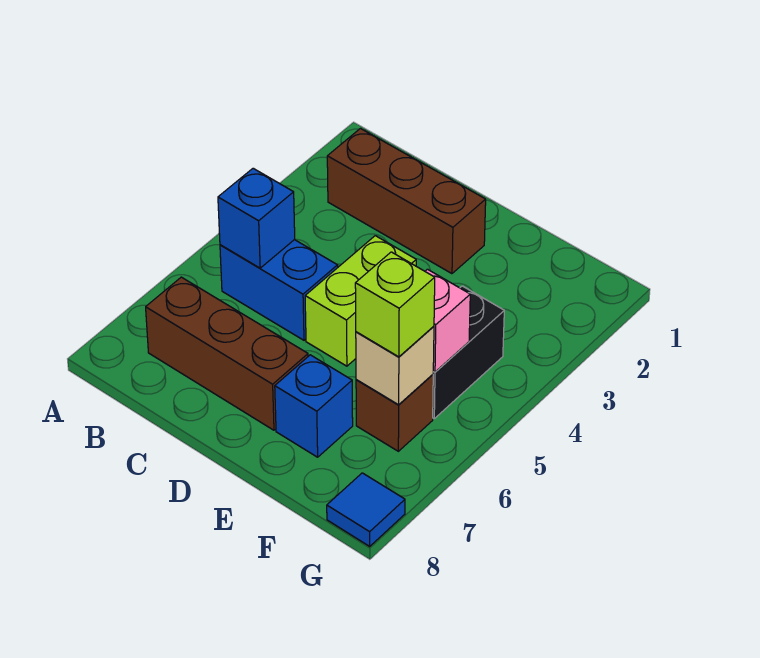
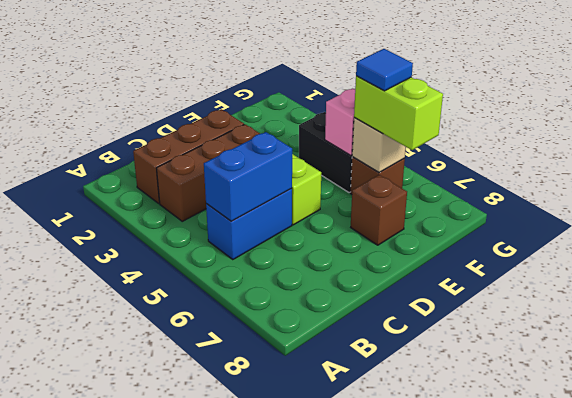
blue 1x1 brick [218,168,295,268] -> blue 1x2 brick [204,132,292,221]
brown 1x3 brick [146,277,308,430] -> brown 1x3 brick moved to [156,124,260,221]
blue 1x1 brick [275,355,353,457] -> brown 1x1 brick [351,175,407,245]
lime 1x1 brick [355,252,435,357] -> lime 1x2 brick [354,76,443,150]
blue 1x1 tile [327,473,405,546] -> blue 1x1 tile moved to [356,49,413,91]

